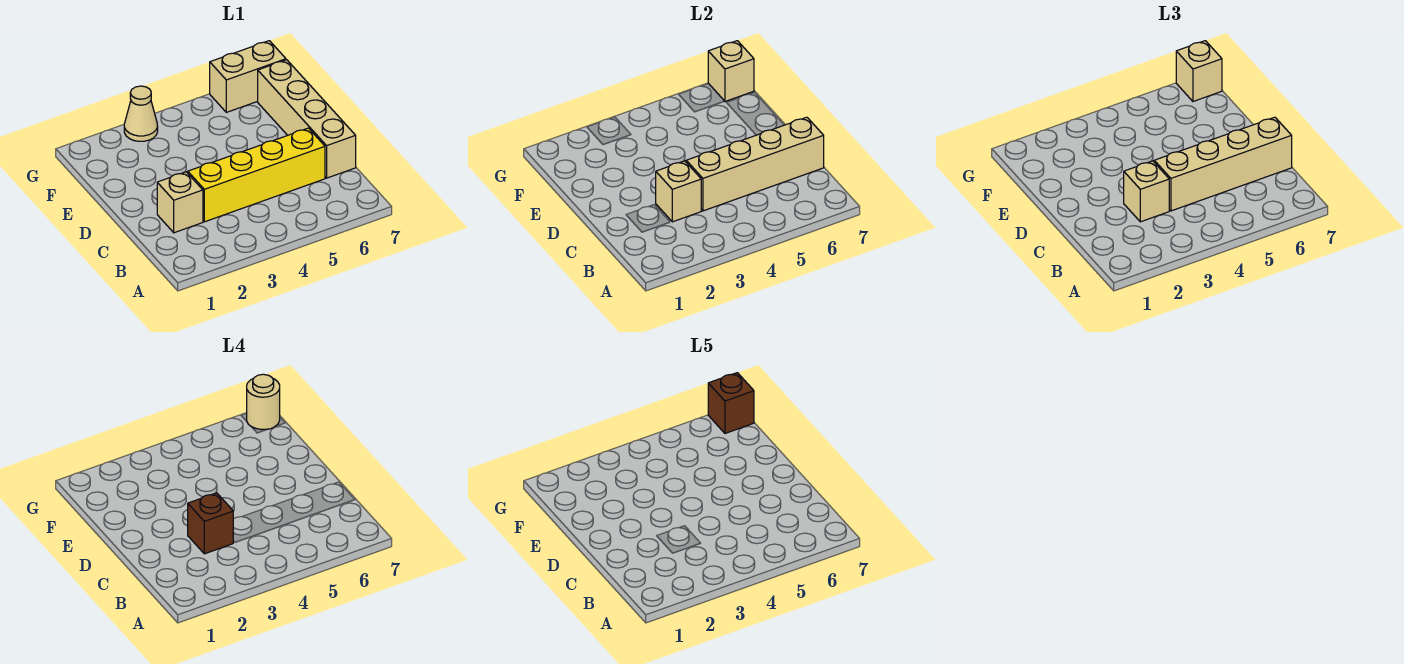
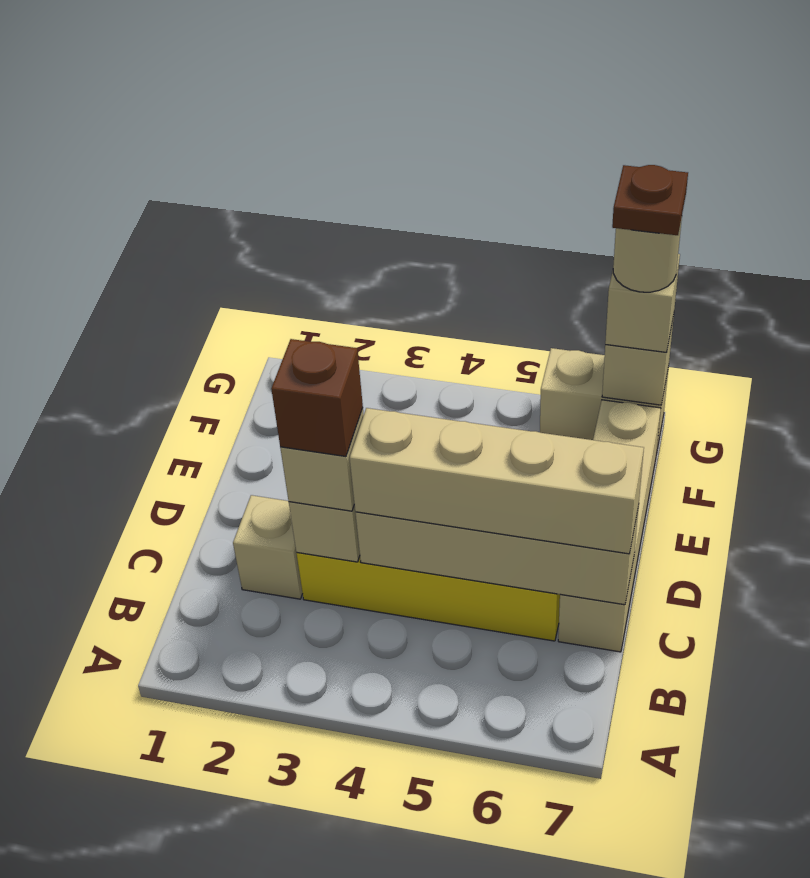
tan 1x1 cone [124,86,158,141] -> none
brown 1x1 brick [708,373,754,433] -> brown 1x1 plate [612,165,688,235]

